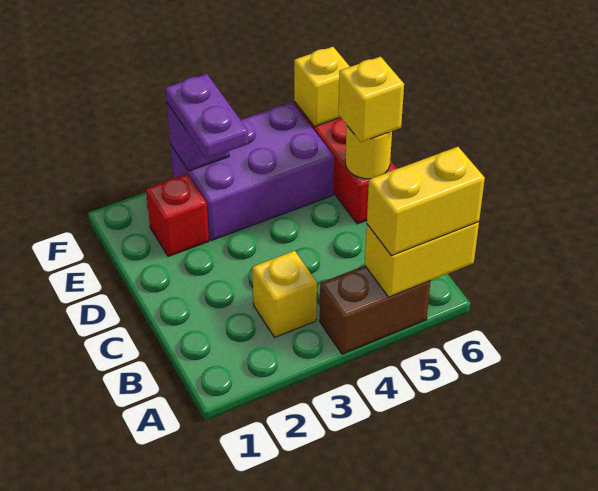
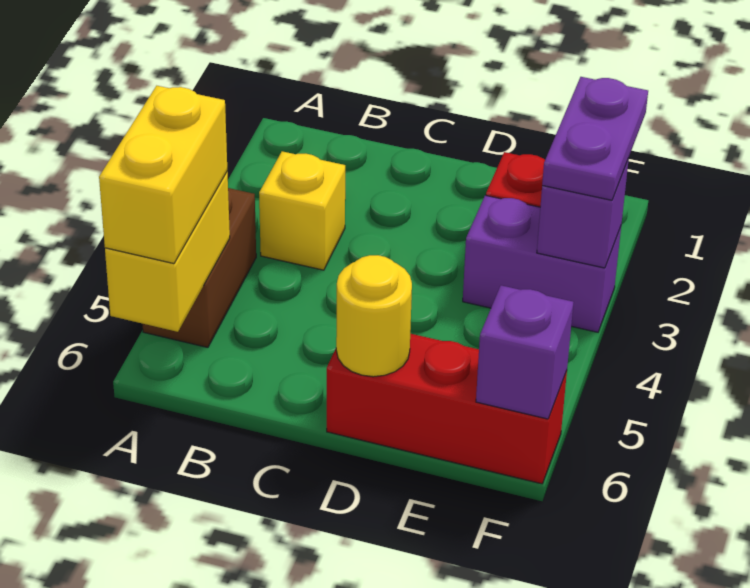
yellow 1x1 brick [338,57,404,142] -> none
purple 2x3 brick [170,102,334,241] -> purple 1x2 brick [463,195,621,332]
purple 1x2 plate [165,74,248,159] -> purple 1x2 plate turned to [542,77,648,200]
yellow 1x1 brick [294,47,350,127] -> purple 1x1 brick [476,285,573,419]

